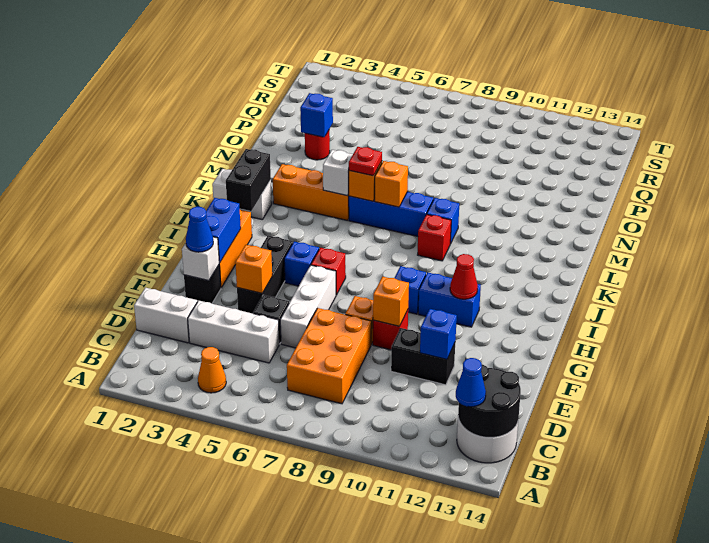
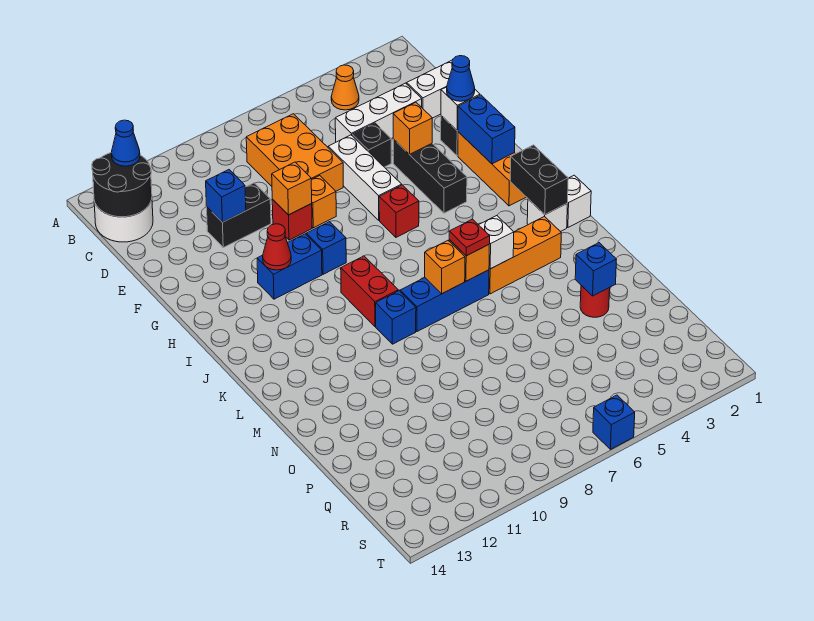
blue 1x1 brick [284,242,319,286] -> blue 1x1 brick moved to [593,395,635,449]
red 1x1 brick [418,214,451,261] -> red 1x2 brick [341,256,398,327]

